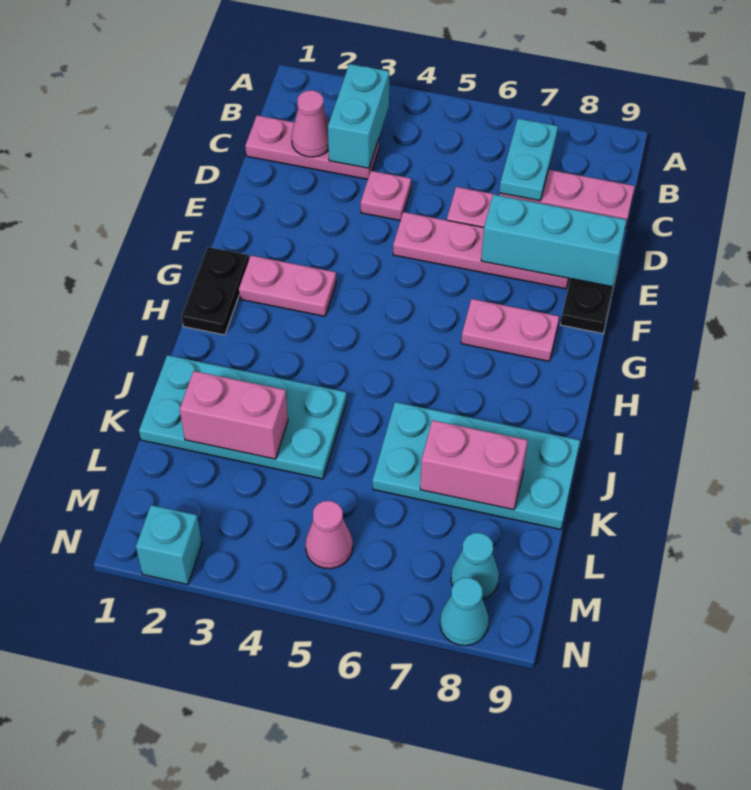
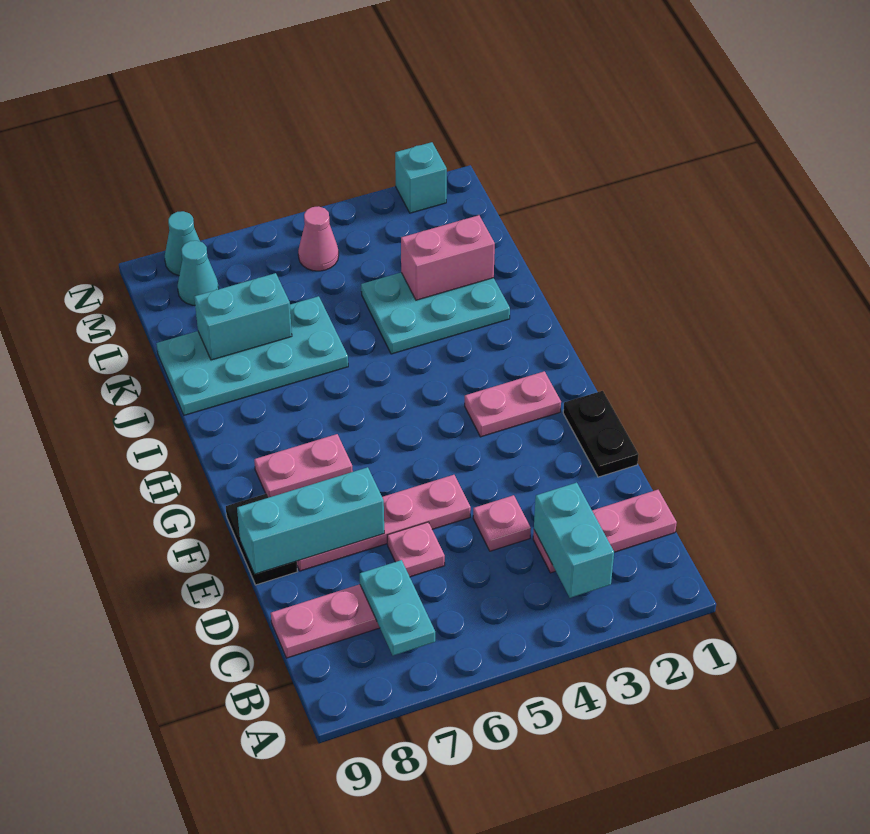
pink 1x1 cone [291,90,329,157] -> none
black 1x2 plate [182,247,249,335] -> black 1x2 plate moved to [563,391,639,477]
cyan 2x4 plate [139,355,347,479] -> cyan 2x3 plate [361,273,510,354]
pink 1x2 brick [420,420,528,510] -> cyan 1x2 brick [194,273,292,360]

